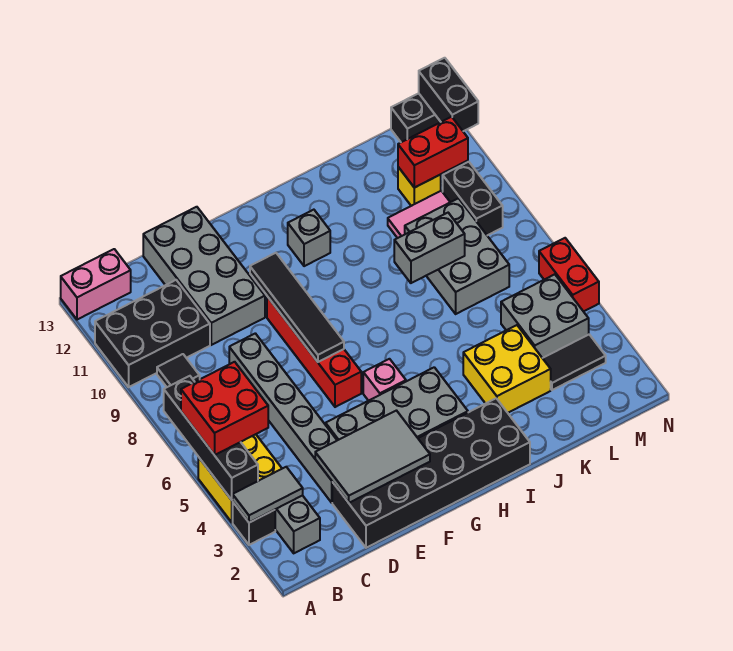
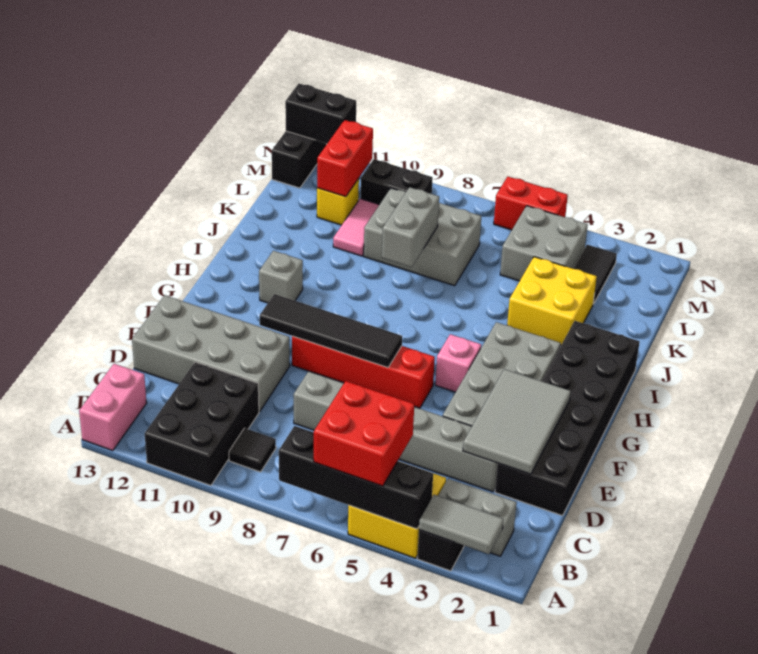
grey 1x2 tile [233,467,303,523] -> grey 1x2 tile turned to [419,495,504,554]

